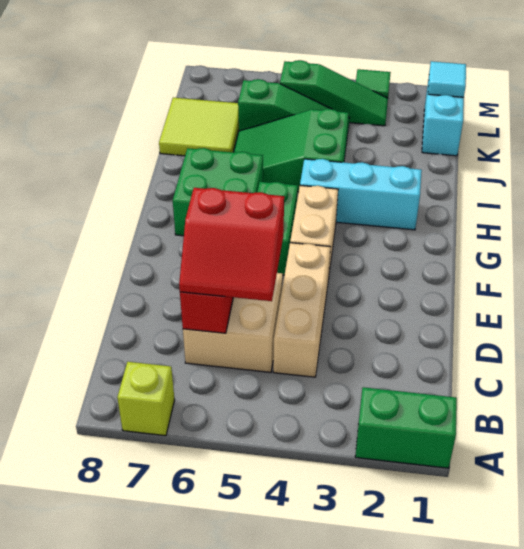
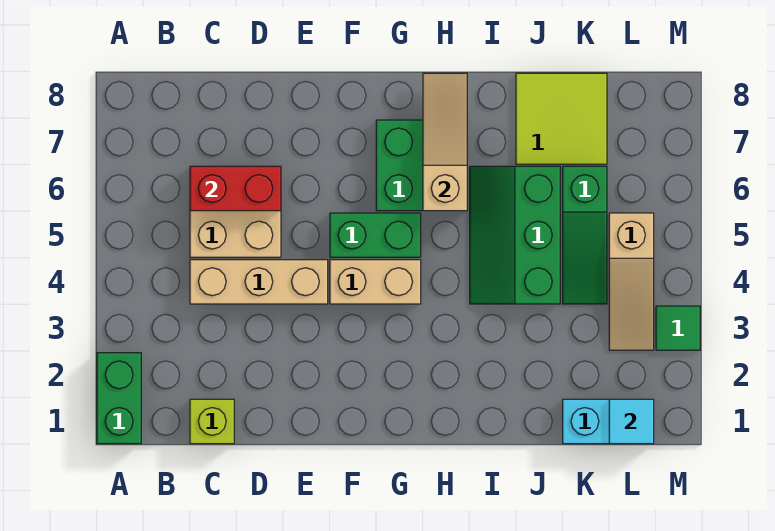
lime 1x1 brick [117,362,175,436] -> lime 1x1 brick moved to [190,399,234,444]
red 2x2 slope [179,188,284,301] -> none
cyan 1x3 brick [300,159,422,230] -> none
none -> tan 1x3 slope [423,73,467,211]
green 2x3 slope [234,109,348,192] -> green 2x3 slope turned to [470,166,560,304]
green 1x3 slope [280,60,388,126] -> tan 1x3 slope [609,213,654,350]

